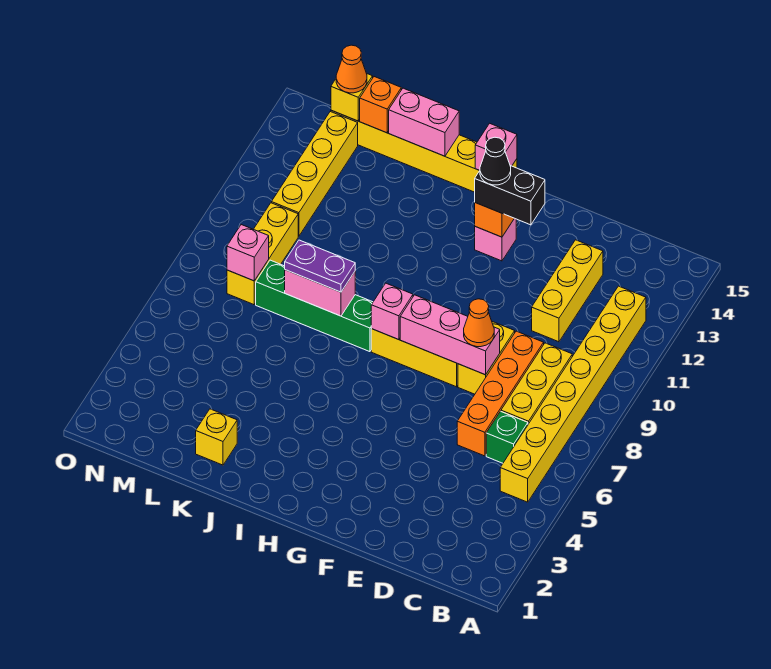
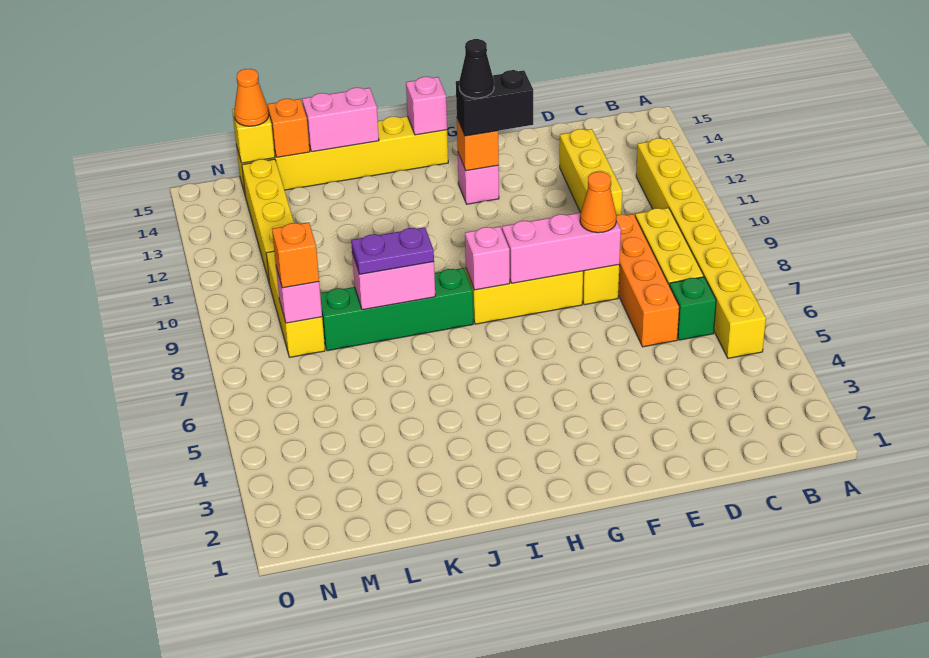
yellow 1x1 brick [196,409,237,465] -> none
none -> orange 1x1 brick [272,222,319,288]

